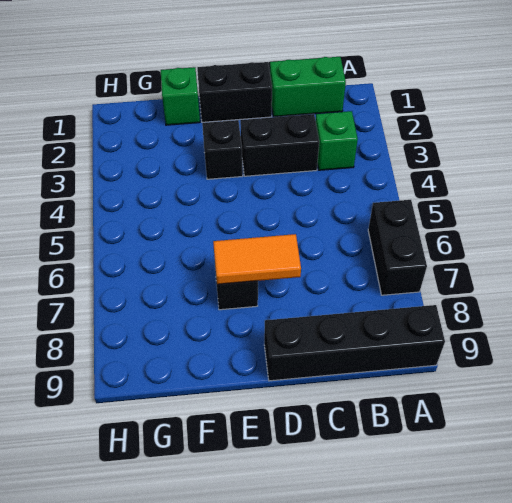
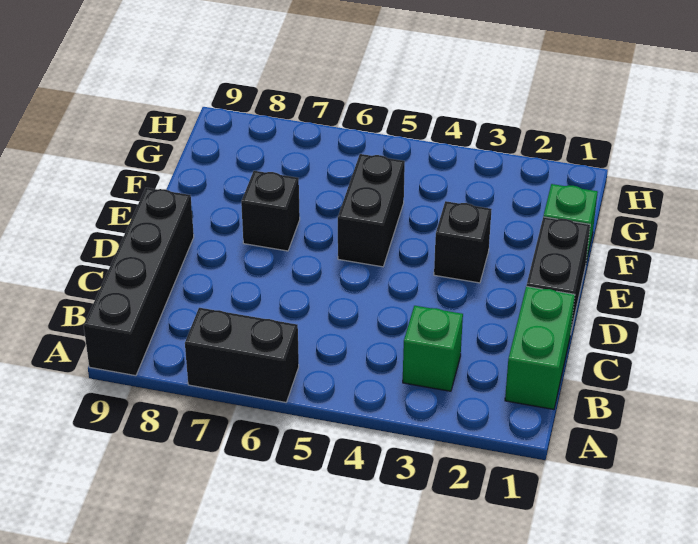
black 1x2 brick [240,114,319,176] -> black 1x2 brick moved to [338,154,405,267]
orange 1x2 tile [213,234,301,284] -> none

